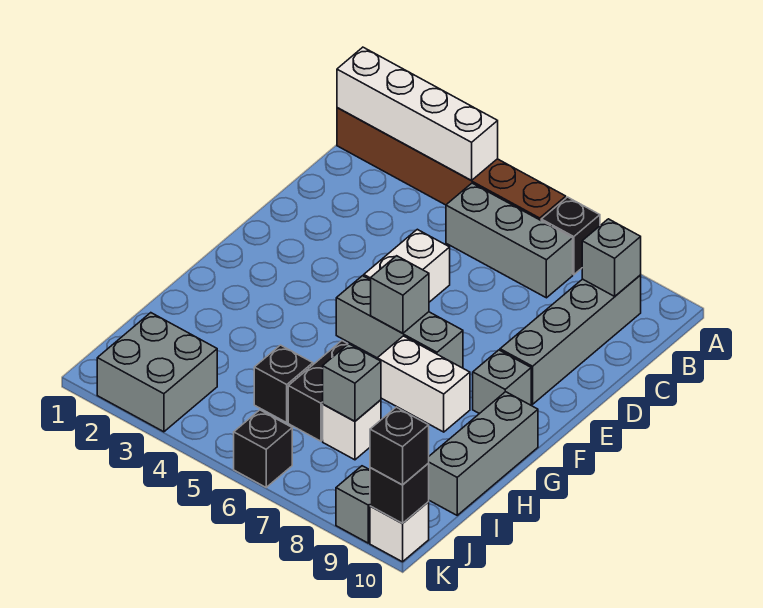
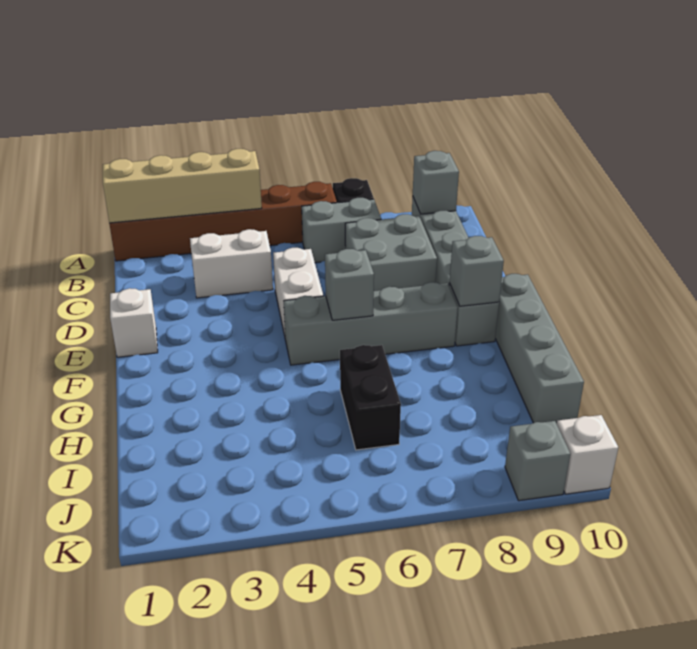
white 1x4 brick [337,47,498,180] -> tan 1x4 brick [103,149,262,223]
grey 1x3 brick [446,183,573,298] -> grey 1x2 brick [302,198,381,263]
grey 1x3 brick [336,276,463,368] -> grey 1x4 brick [284,282,458,365]
white 1x2 brick [377,336,470,432] -> white 1x2 brick moved to [190,229,273,298]
grey 1x3 brick [428,392,538,515] -> grey 1x4 brick [495,274,584,424]
black 1x1 brick [254,345,313,423] -> none
white 1x1 brick [323,400,381,460] -> white 1x1 brick moved to [110,288,158,357]
grey 1x1 brick [323,344,381,421] -> grey 1x1 brick moved to [450,236,504,306]
grey 2x2 brick [97,313,217,432] -> grey 2x2 brick moved to [345,214,437,291]
black 1x1 brick [234,410,292,487] -> none
black 1x1 brick [370,464,429,523] -> none
black 1x1 brick [370,407,429,485] -> none

